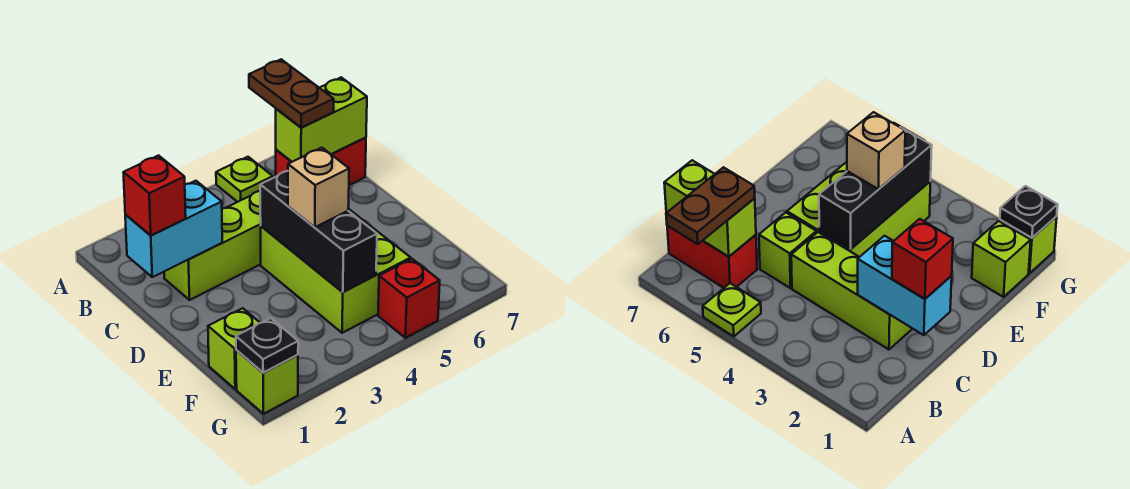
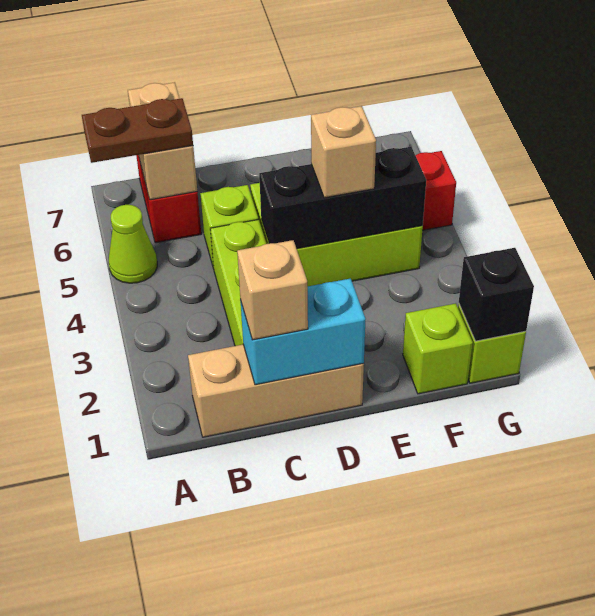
lime 1x1 plate [216,157,273,202] -> lime 1x1 cone [109,205,157,283]
none -> tan 1x3 brick [188,345,364,437]
lime 1x2 brick [276,77,367,162] -> tan 1x2 brick [128,82,197,200]
cyan 1x2 brick [125,181,222,277] -> cyan 1x2 brick turned to [241,279,366,385]
red 1x1 brick [123,155,186,235] -> tan 1x1 brick [237,240,308,340]
black 1x1 plate [236,318,298,373] -> black 1x1 brick [459,248,534,341]

